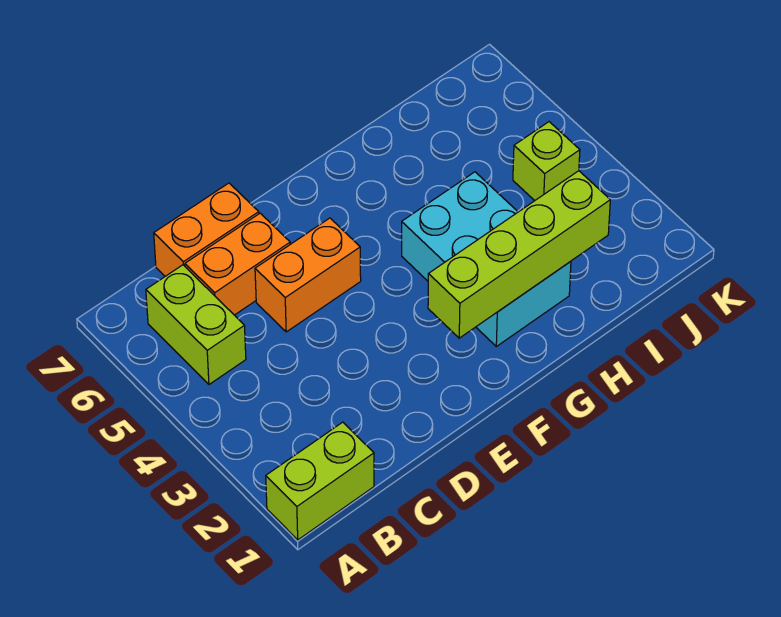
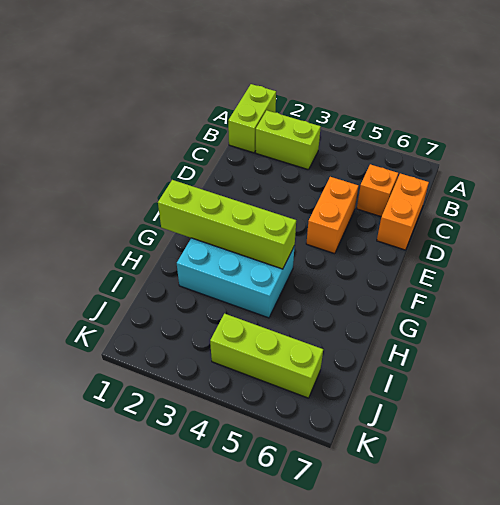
lime 1x2 brick [146,265,246,384] -> lime 1x2 brick moved to [256,110,321,170]
orange 1x2 brick [185,213,290,315] -> orange 1x1 brick [357,164,398,217]
lime 1x4 brick [428,171,610,338] -> lime 1x4 brick turned to [158,180,296,269]
lime 1x1 brick [513,122,580,201] -> lime 1x3 brick [210,314,323,398]

